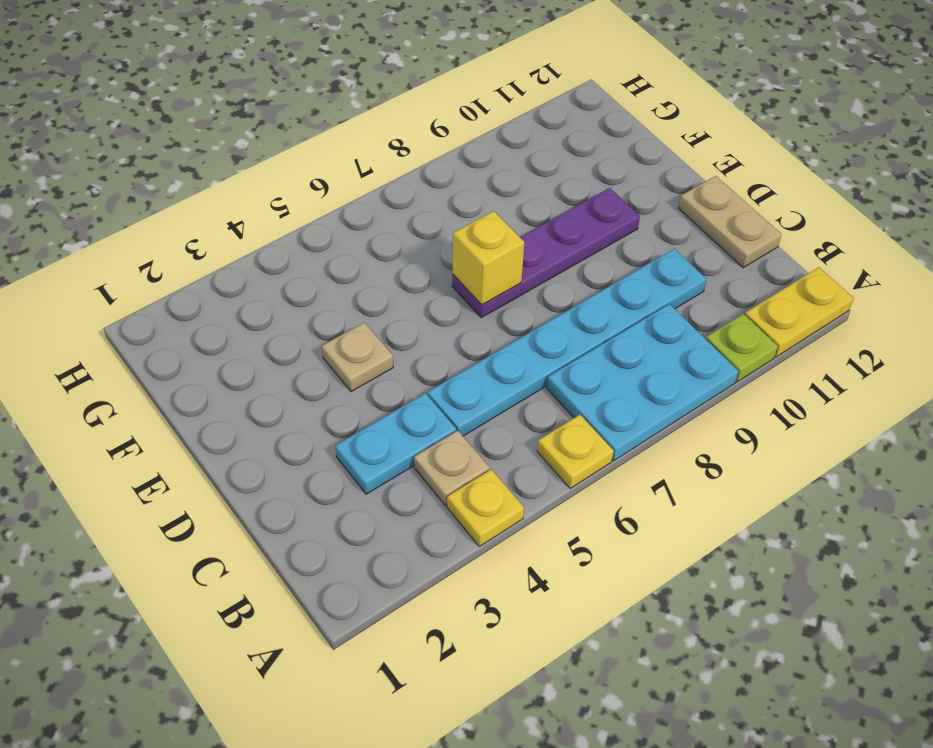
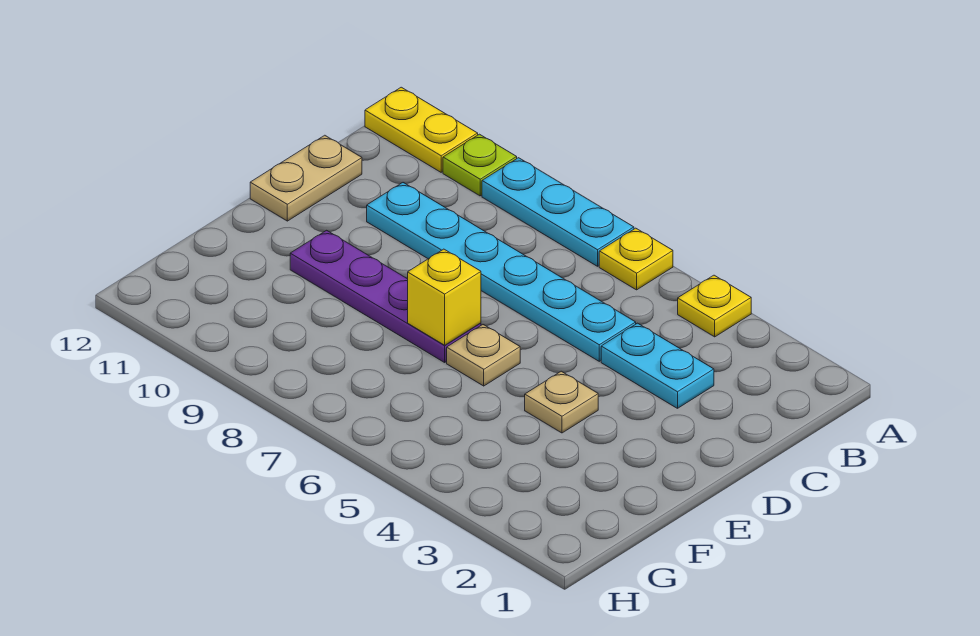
cyan 2x3 plate [547,304,739,461] -> cyan 1x3 plate [482,158,634,266]
tan 1x1 plate [414,431,490,506] -> tan 1x1 plate moved to [447,325,520,386]

